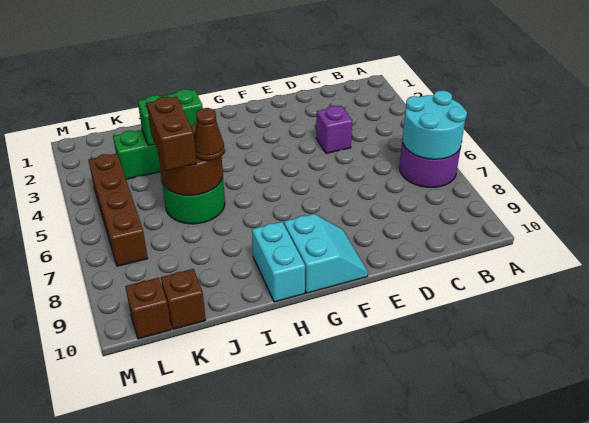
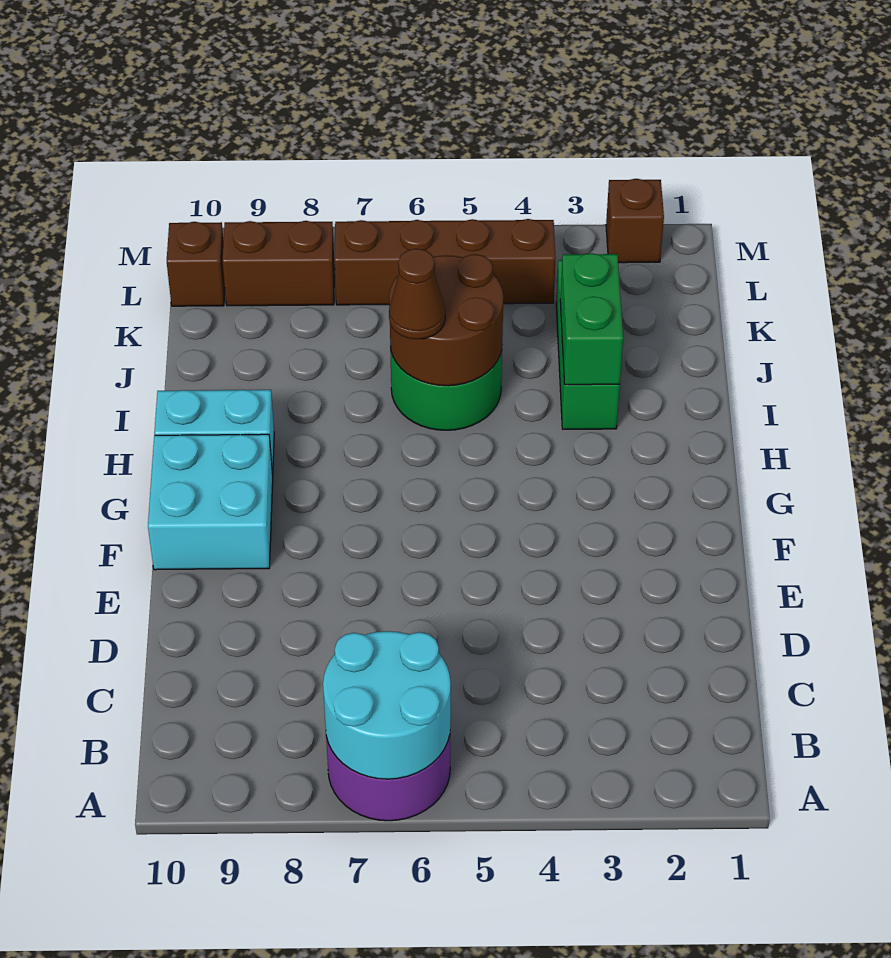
purple 1x1 brick [316,106,352,153] -> none
cyan 2x2 slope [284,214,368,293] -> cyan 2x2 brick [148,434,273,570]
brown 1x2 brick [147,97,197,171] -> brown 1x2 brick moved to [223,221,335,306]
brown 1x1 brick [161,269,206,329] -> brown 1x1 brick moved to [606,179,664,263]

